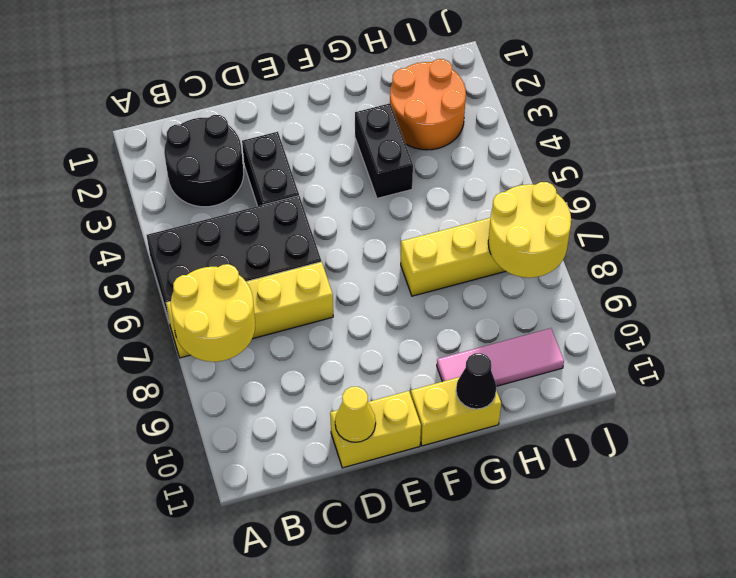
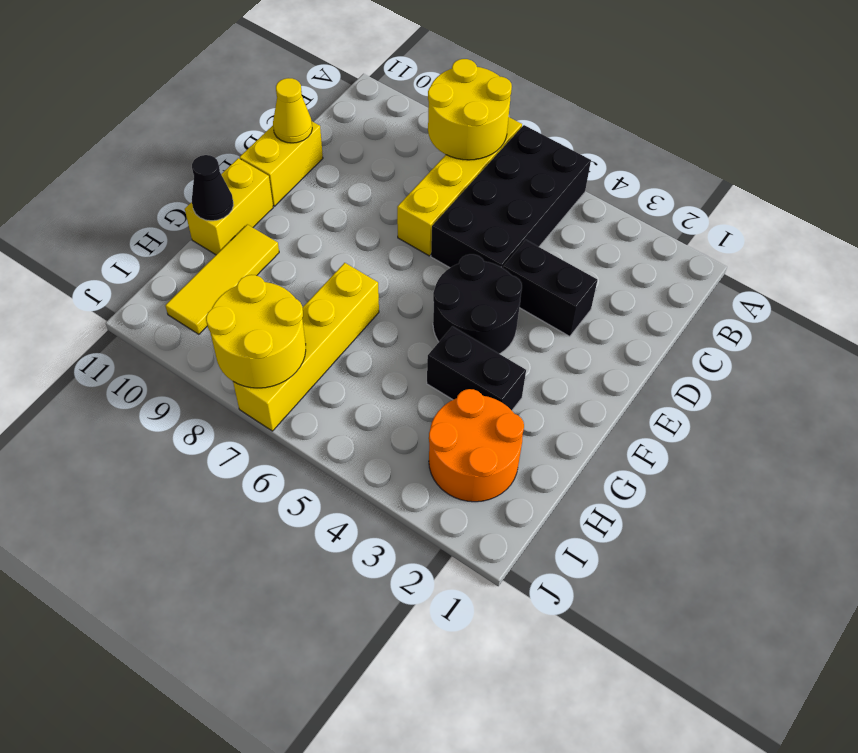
black 2x2 round brick [164,115,244,207] -> black 2x2 round brick moved to [433,254,522,354]
pink 1x3 tile [437,328,564,386] -> yellow 1x3 tile [165,224,279,334]

